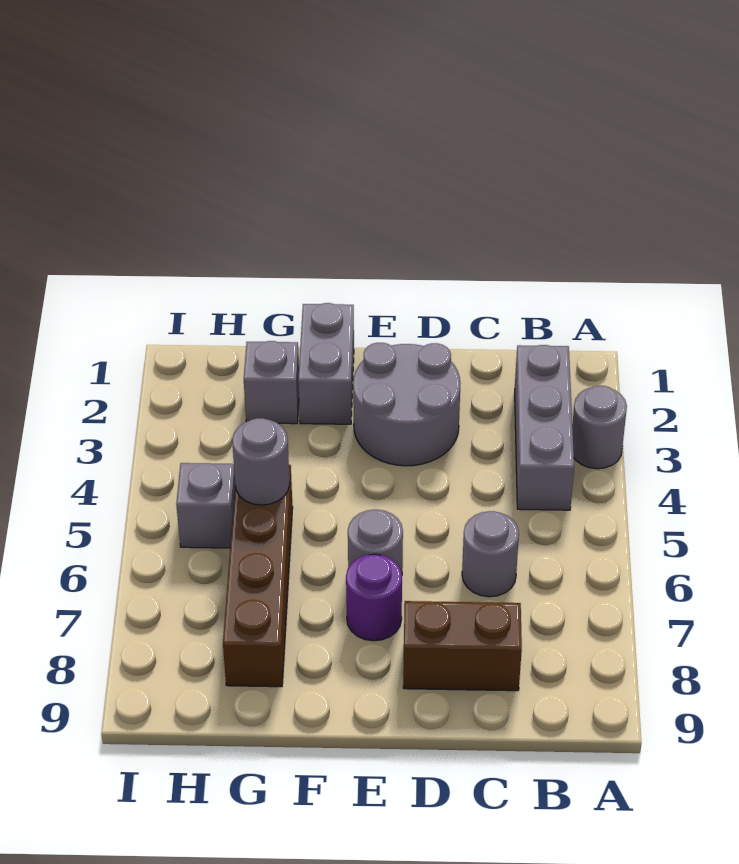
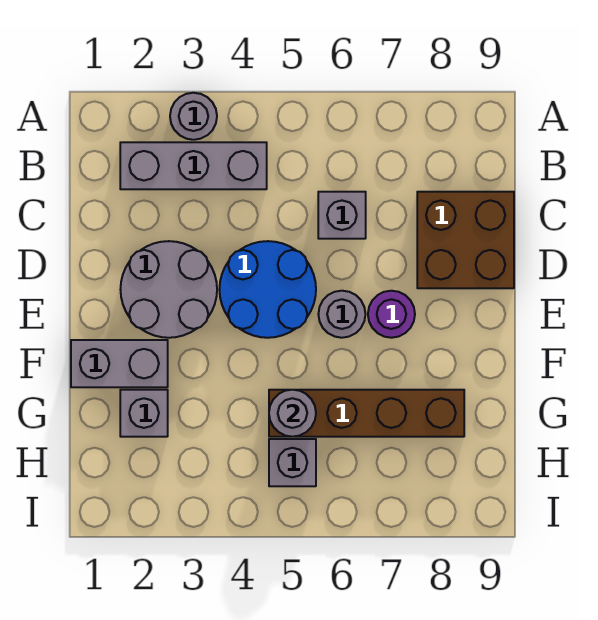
grey 1x1 round brick [462,511,519,597] -> grey 1x1 brick [318,192,366,239]
brown 1x2 brick [403,601,522,691] -> brown 2x2 brick [417,192,514,288]
none -> blue 2x2 round brick [219,241,316,338]

